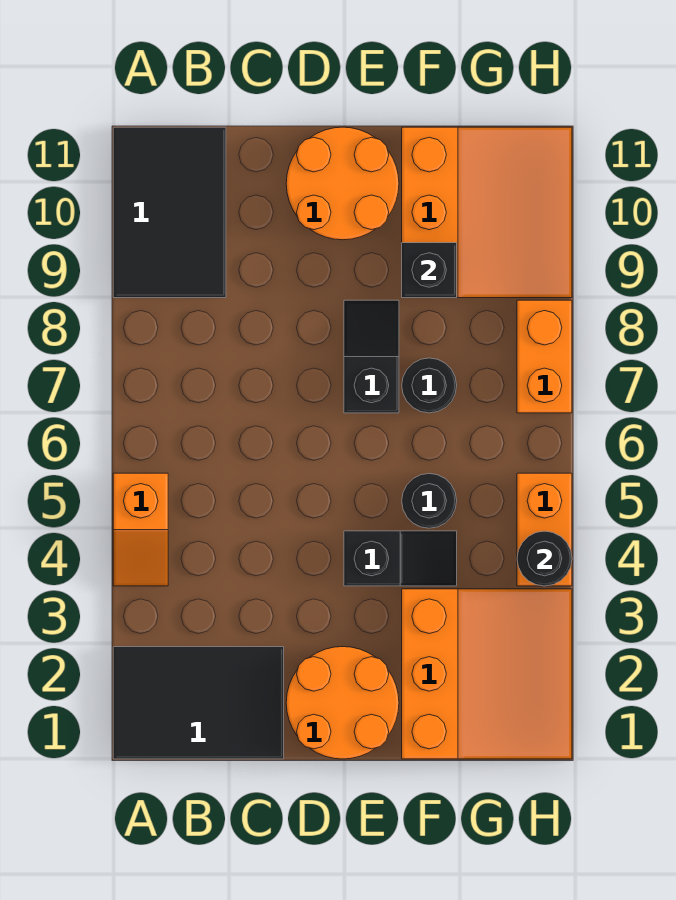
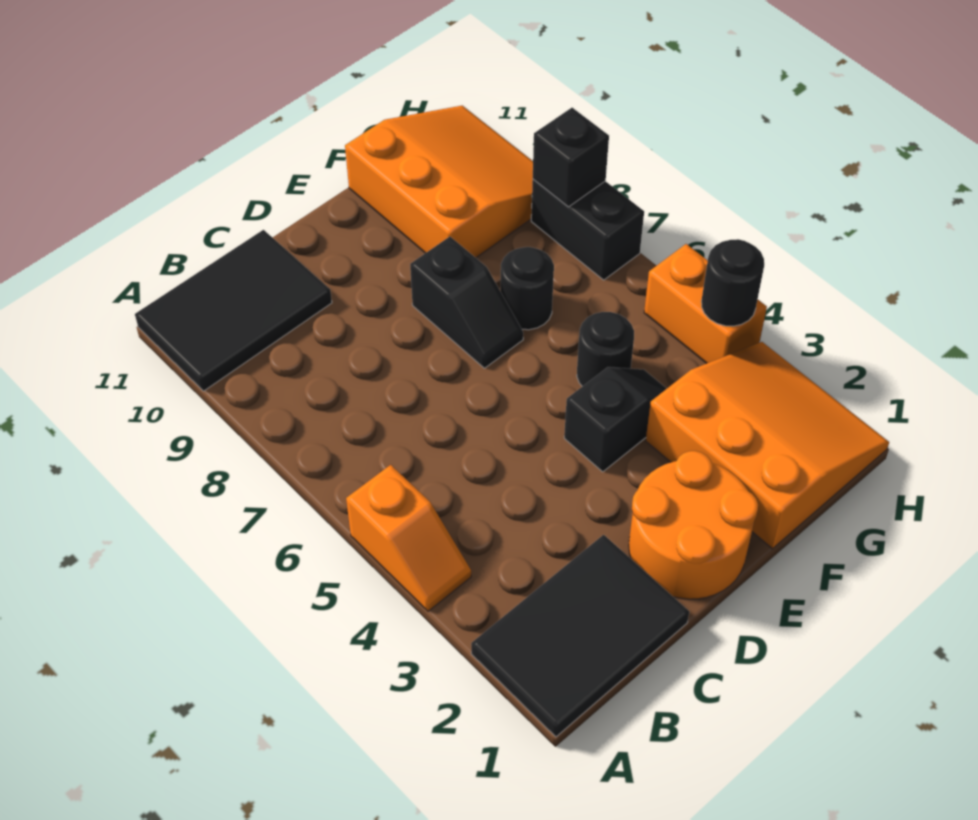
black 2x3 tile [113,127,226,298] -> black 2x3 tile turned to [135,230,332,391]
orange 2x2 round brick [286,127,399,240] -> none
black 1x2 slope [344,300,399,413] -> black 1x2 slope turned to [410,237,523,368]
black 1x1 brick [402,243,457,298] -> black 1x1 brick moved to [533,108,609,207]
orange 1x2 brick [517,300,572,413] -> black 1x2 brick [531,179,644,280]

